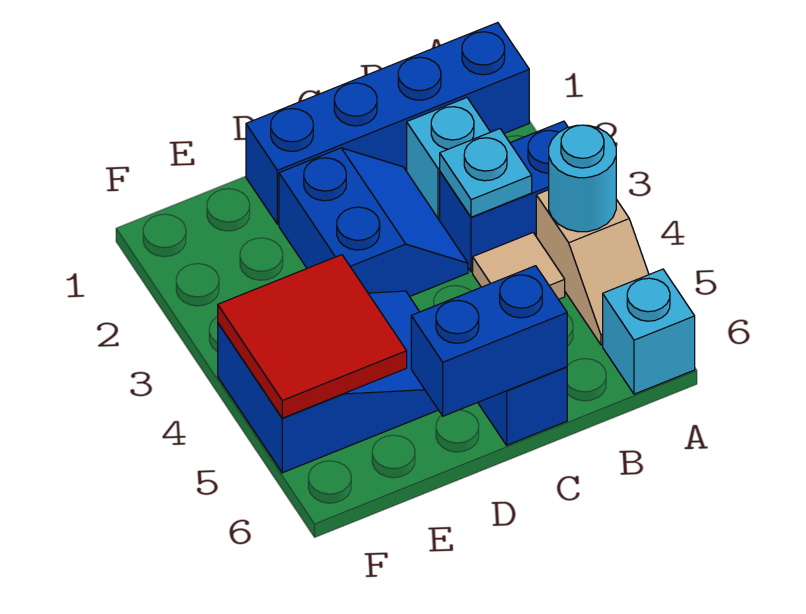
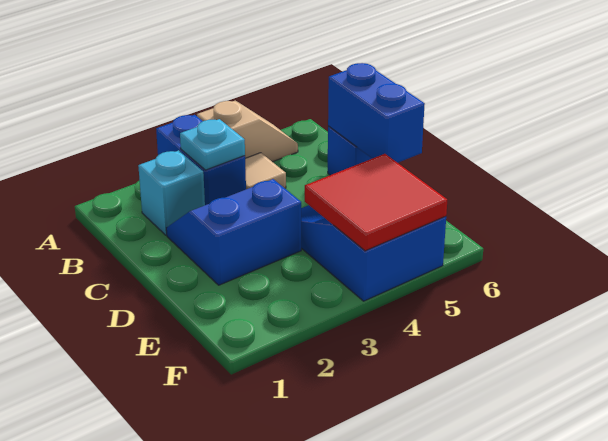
blue 1x4 brick [246,23,529,224] -> none
cyan 1x1 round brick [549,125,616,232] -> none
cyan 1x1 brick [603,269,695,394] -> none

